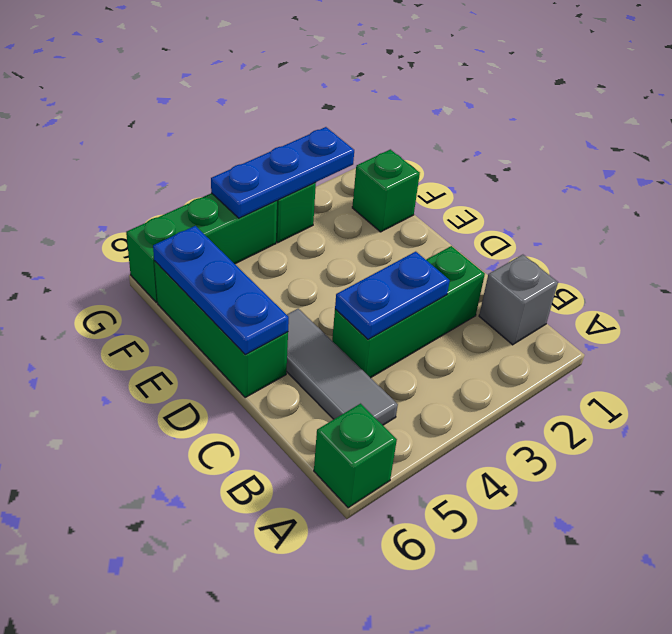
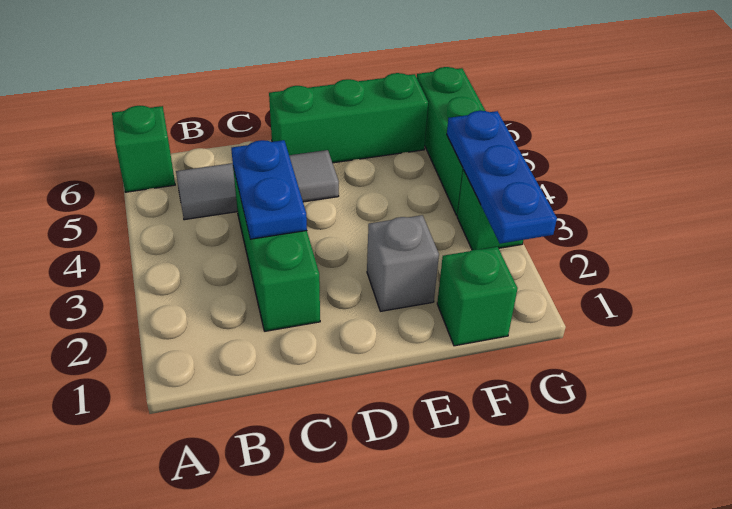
grey 1x1 brick [479,255,558,345] -> grey 1x1 brick moved to [367,215,439,311]
blue 1x3 plate [153,226,289,354] -> none

